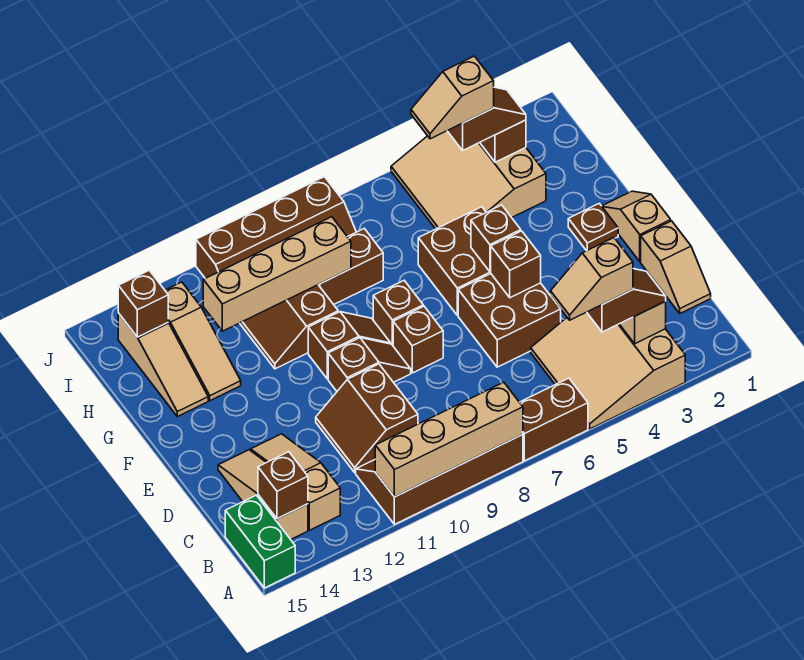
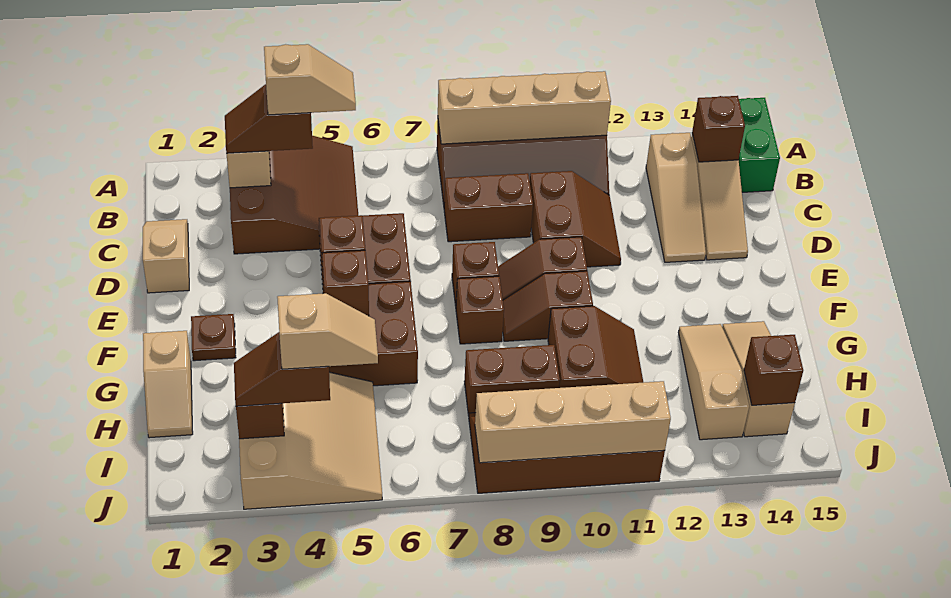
tan 3x3 slope [531,312,685,429] -> brown 3x3 slope [230,136,358,254]
brown 1x2 brick [520,378,588,461] -> brown 1x2 brick moved to [444,173,533,242]
tan 1x2 slope [602,191,671,262] -> tan 1x2 slope moved to [143,331,193,438]
tan 1x4 brick [203,217,351,331] -> tan 1x4 brick moved to [475,381,671,463]

